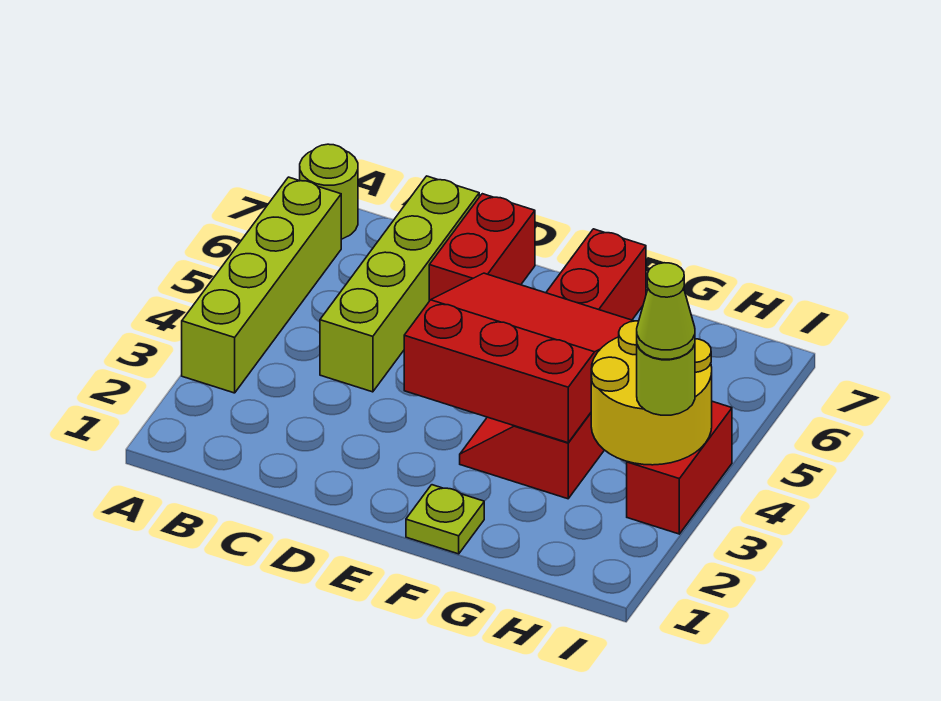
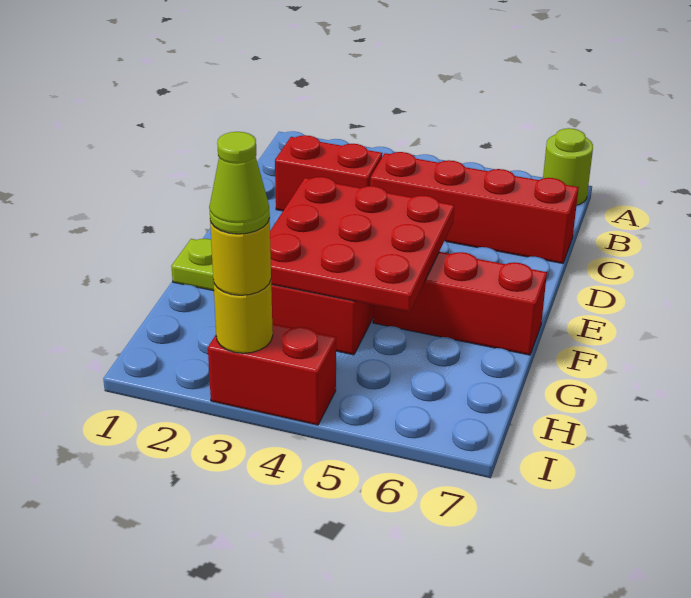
lime 1x4 brick [182,177,341,393] -> none
lime 1x4 brick [320,176,479,392] -> red 1x4 brick [370,152,579,263]
red 1x2 brick [429,194,535,301] -> red 1x2 brick moved to [275,135,382,211]
red 3x3 slope [404,273,633,443] -> red 3x3 plate [270,177,454,312]
yellow 2x2 round brick [591,321,712,465] -> yellow 1x1 round brick [213,281,273,353]
lime 1x1 round brick [637,344,695,415] -> yellow 1x1 round brick [210,219,271,295]

